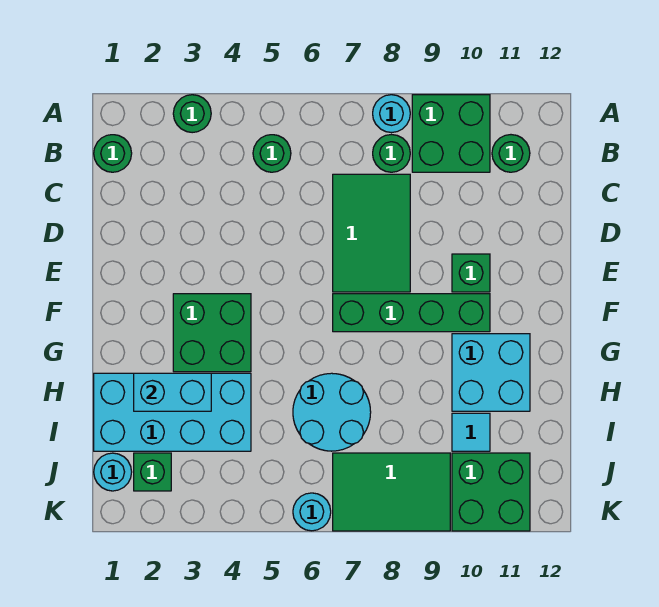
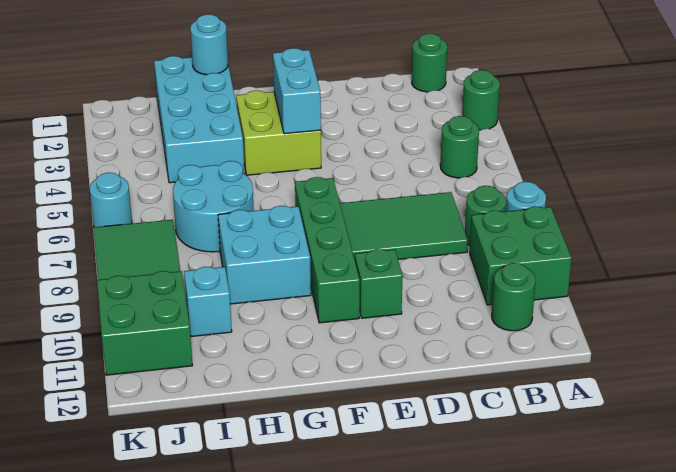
green 2x2 brick [173,294,251,372] -> lime 2x2 brick [236,90,321,175]
cyan 2x2 brick [452,334,530,411] -> cyan 2x2 brick moved to [218,206,311,304]
cyan 1x2 brick [134,373,211,411] -> cyan 1x2 brick moved to [273,48,321,134]
cyan 1x1 tile [452,413,490,451] -> cyan 1x1 brick [184,267,232,337]
cyan 1x1 round brick [94,453,132,491] -> cyan 1x1 round brick moved to [190,14,228,75]
green 1x1 brick [134,453,171,491] -> none

